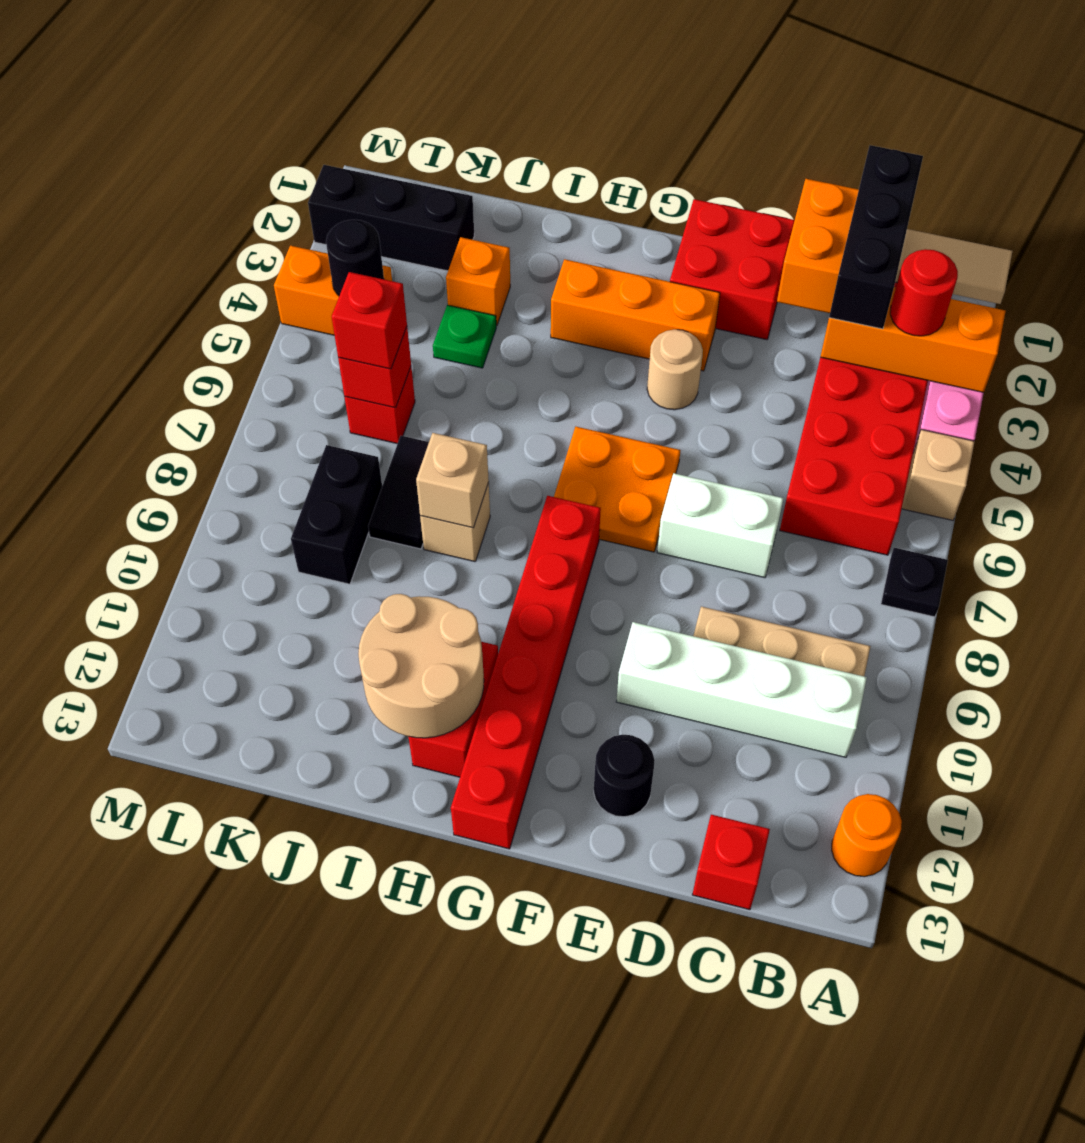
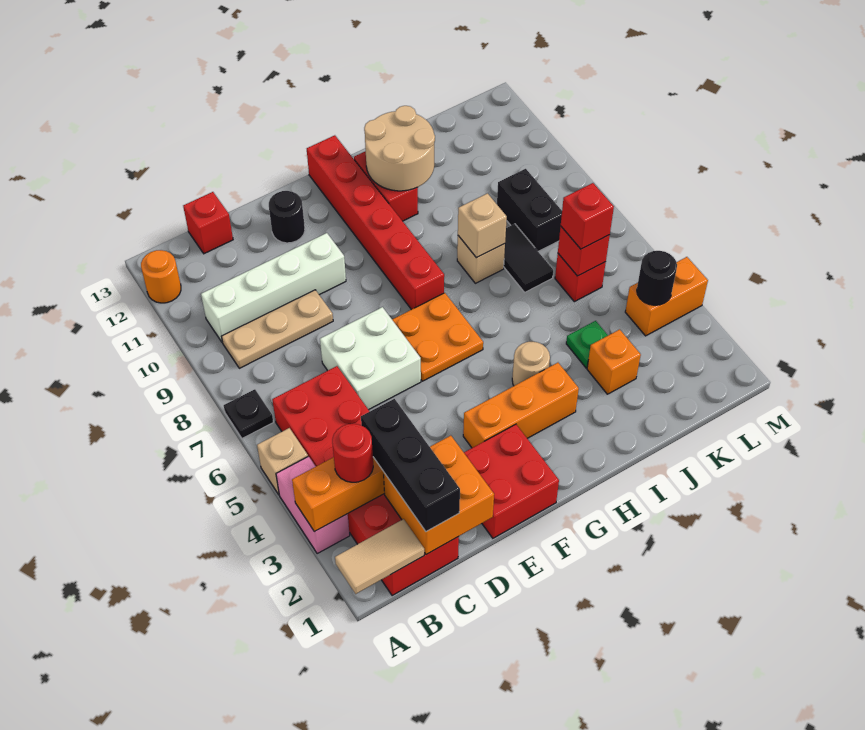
white 1x2 brick [657,473,784,578] -> white 2x2 brick [320,307,421,410]
tan 1x1 round brick [647,329,703,410] -> tan 1x1 round brick moved to [512,342,550,386]
black 1x3 brick [308,165,474,271] -> none

